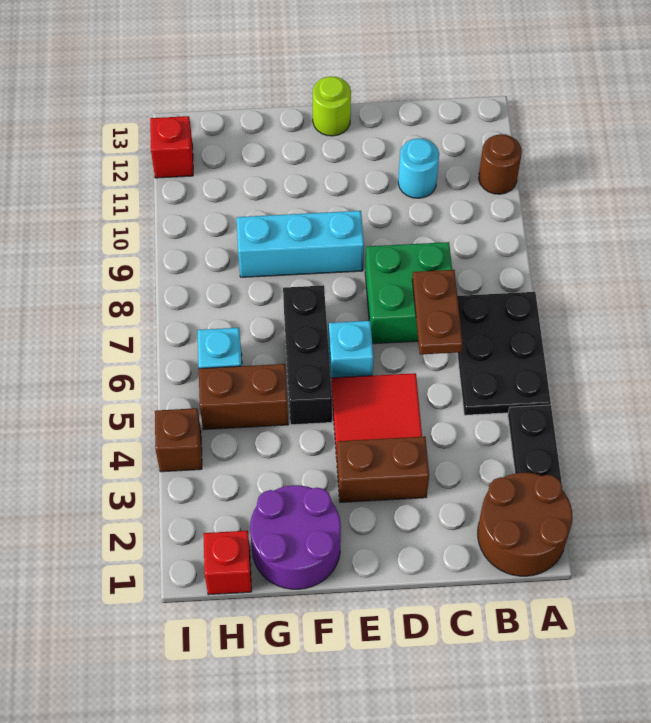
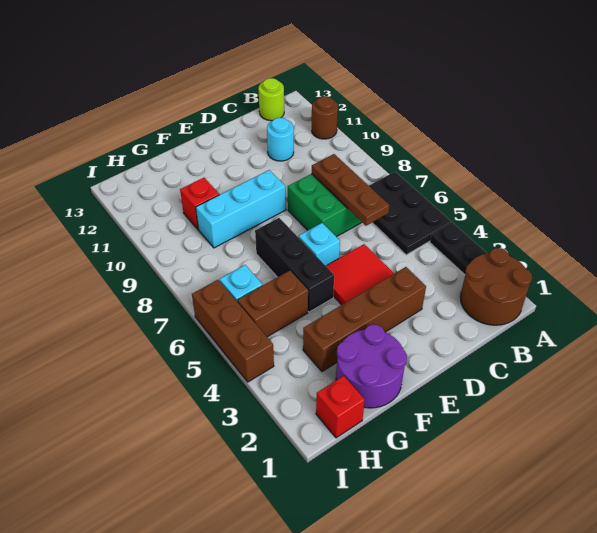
brown 1x2 plate [412,270,463,355] -> brown 1x3 plate [312,154,390,226]
brown 1x2 brick [337,436,429,502] -> brown 1x4 brick [303,267,426,372]
lime 1x1 round brick [313,76,351,136] -> lime 1x1 round brick moved to [258,78,284,121]
brown 1x1 brick [155,408,202,472] -> brown 1x3 brick [192,280,274,382]
red 1x1 brick [150,116,193,178] -> red 1x1 brick moved to [180,178,219,230]

